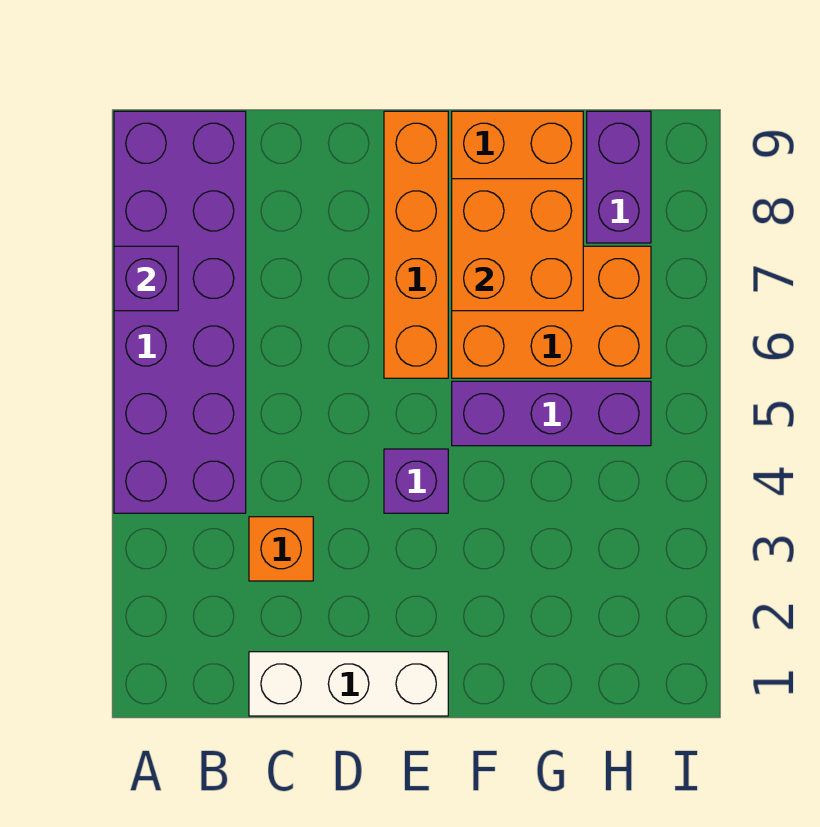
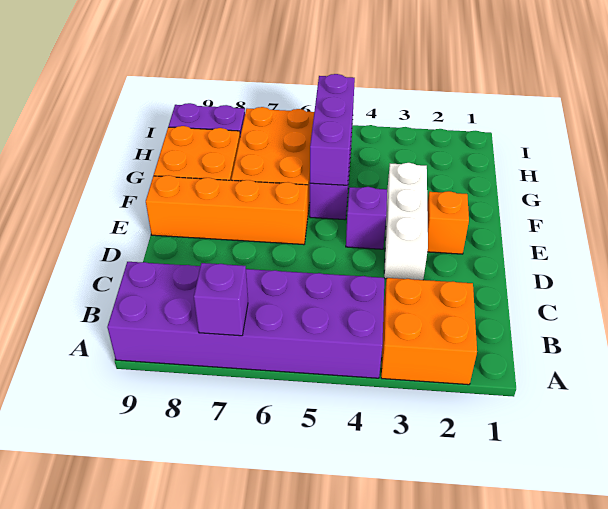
white 1x3 brick [249,652,448,716] -> white 1x3 brick moved to [384,163,428,280]
orange 1x1 brick [249,517,313,581] -> orange 1x1 brick moved to [427,191,469,254]
none -> purple 1x3 brick [310,74,355,185]
orange 2x2 brick [452,179,583,311] -> orange 2x2 brick moved to [381,278,477,385]

